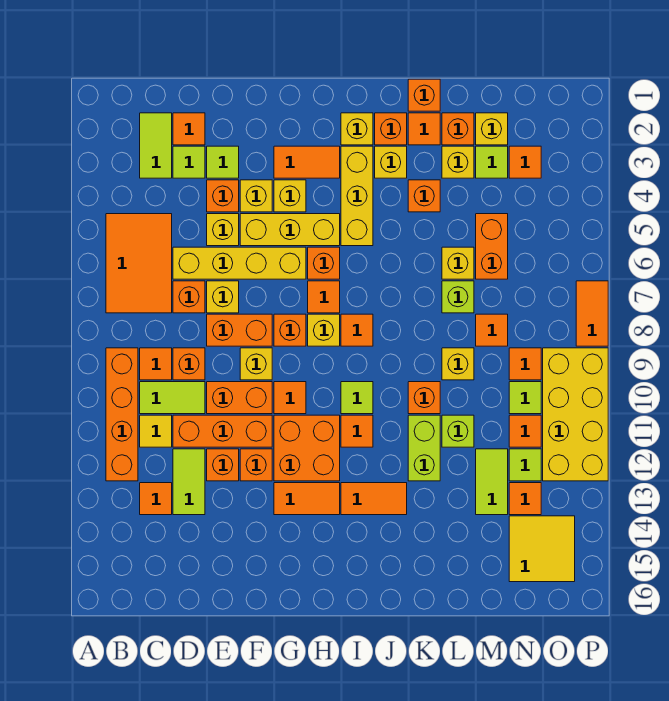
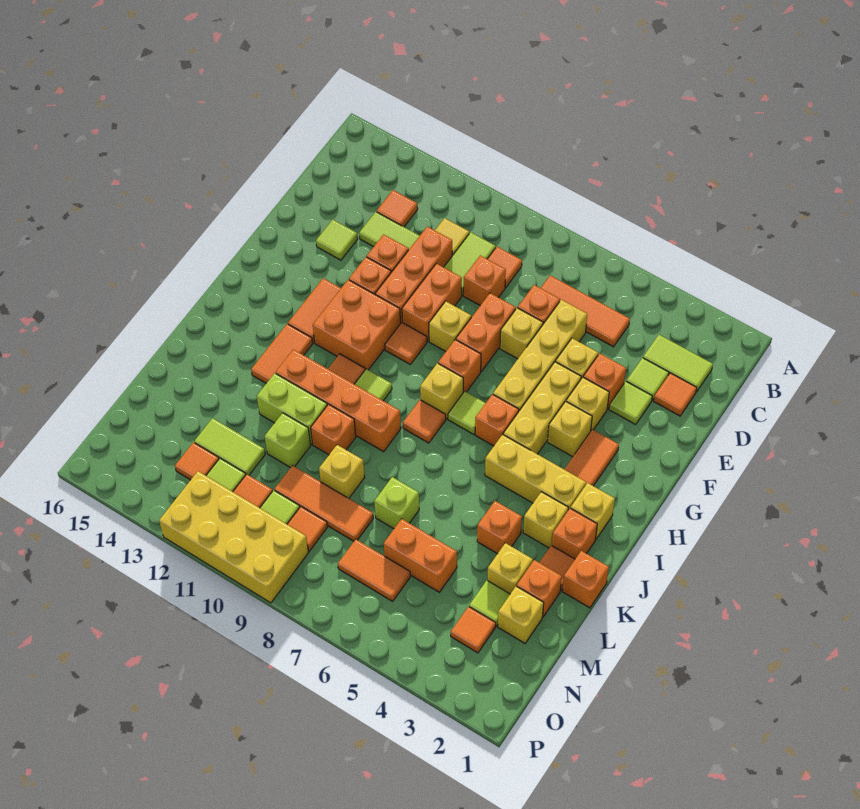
orange 2x3 tile [106,214,172,313] -> orange 1x3 tile [541,276,630,347]
orange 1x4 brick [106,348,138,481] -> orange 1x4 brick moved to [276,349,401,452]
none -> lime 1x1 tile [316,220,358,260]
orange 1x1 tile [308,281,340,313] -> lime 1x1 tile [448,391,485,434]
yellow 1x1 brick [442,247,474,279] -> none
orange 1x1 tile [476,314,508,346] -> orange 1x3 tile [275,465,373,541]
yellow 2x2 tile [509,516,575,582] -> none
orange 1x2 tile [576,281,608,346] -> orange 1x2 tile moved to [338,539,410,601]

